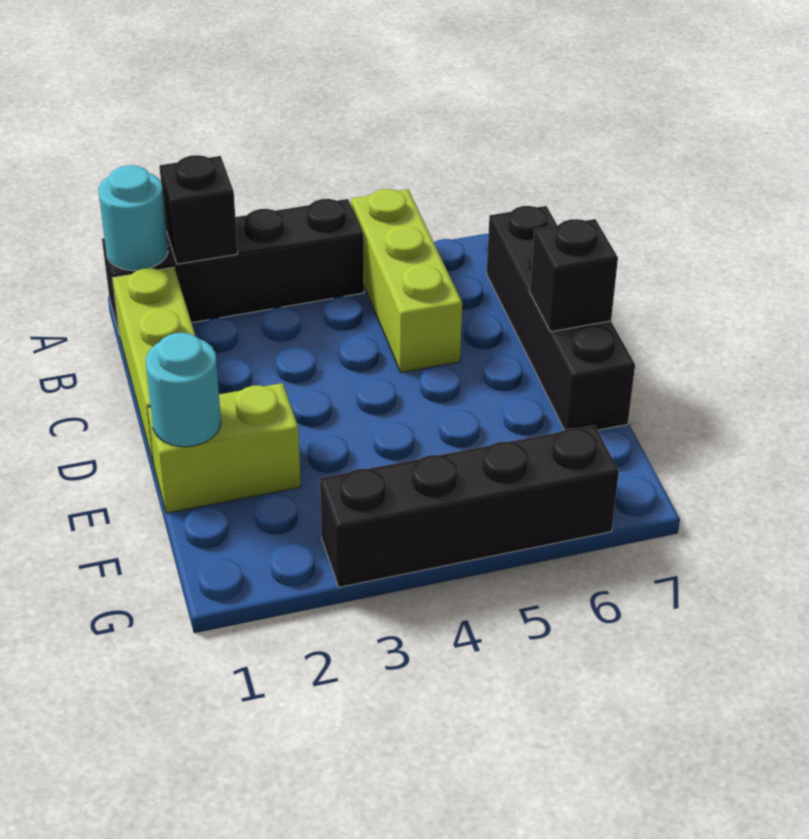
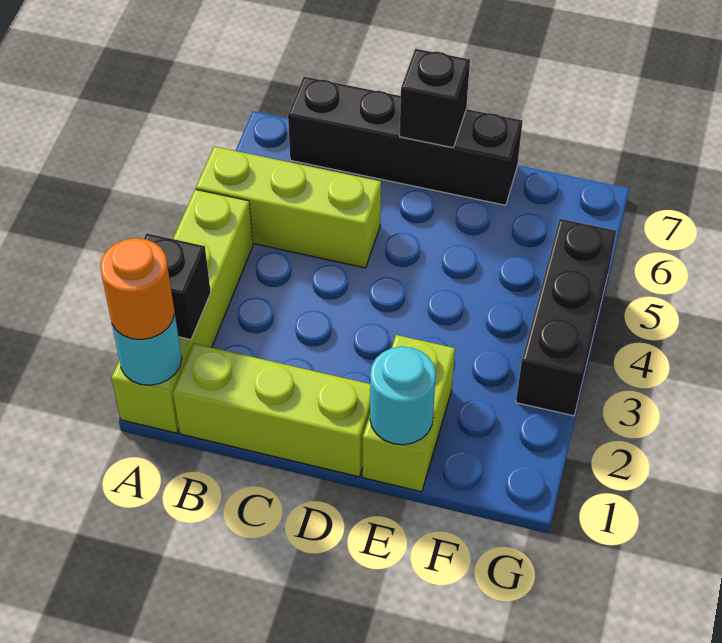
black 1x4 brick [102,199,364,332] -> lime 1x4 brick [111,189,253,433]
none -> orange 1x1 round brick [100,238,175,340]
black 1x4 brick [320,425,619,587] -> black 1x3 brick [516,219,616,416]

